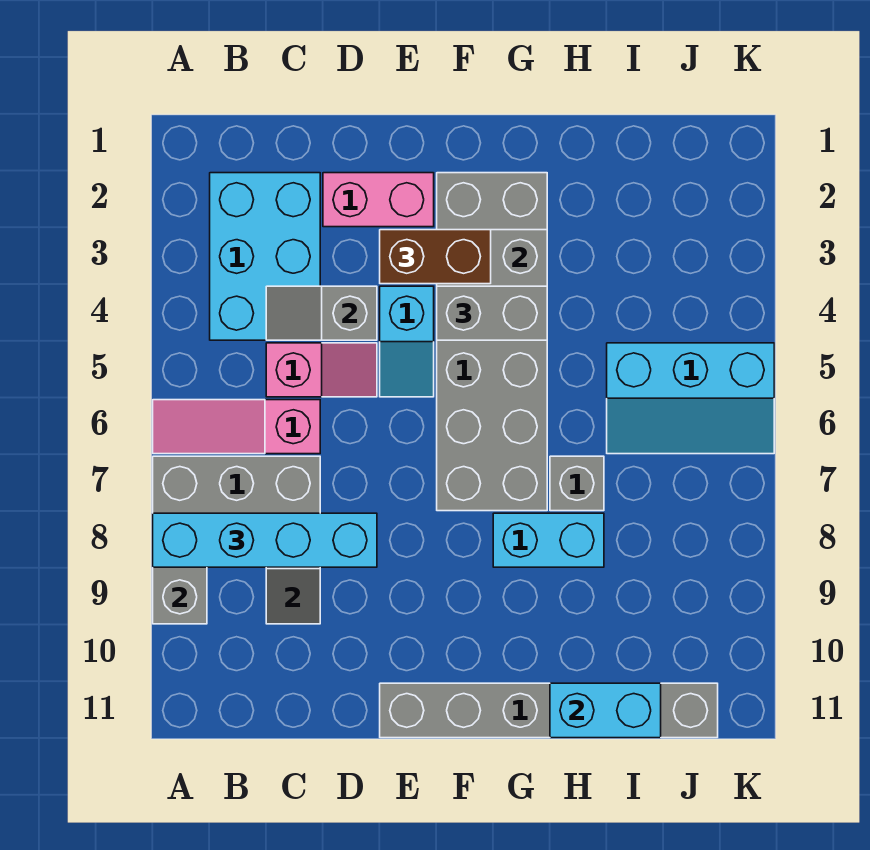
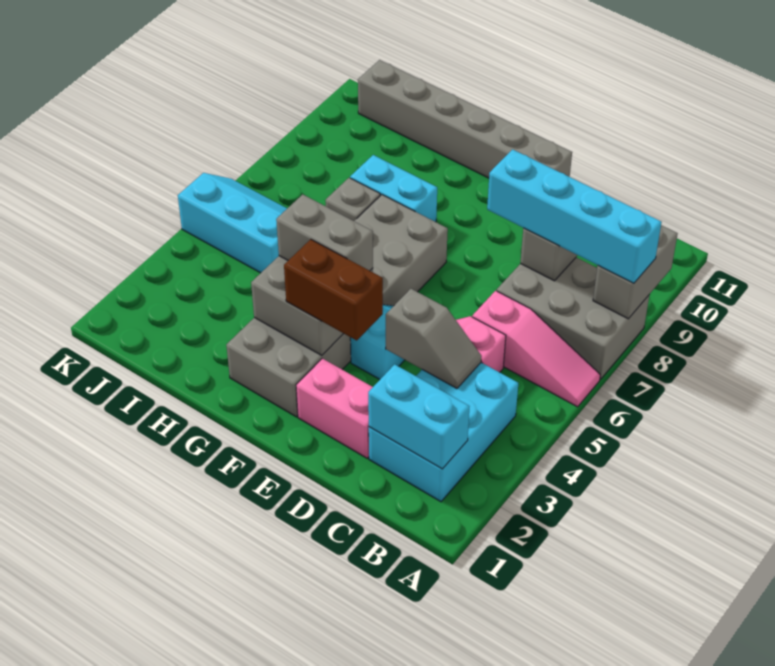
cyan 1x2 brick [550,683,661,738] -> cyan 1x2 brick moved to [368,364,470,469]

